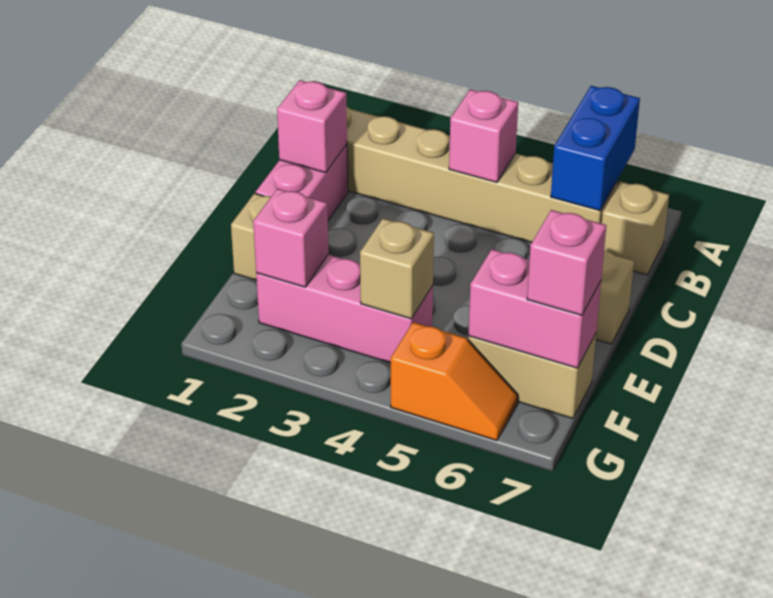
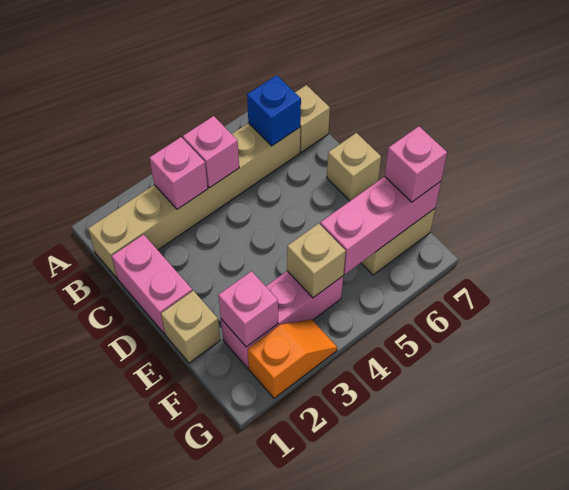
blue 1x2 brick [551,86,640,211] -> blue 1x1 brick [247,75,301,146]
pink 1x1 brick [277,80,347,173] -> pink 1x1 brick moved to [149,137,208,209]
pink 1x2 brick [469,249,601,368] -> pink 1x3 brick [320,177,441,274]
orange 1x2 slope [391,322,518,441] -> orange 1x2 slope moved to [248,319,337,398]

